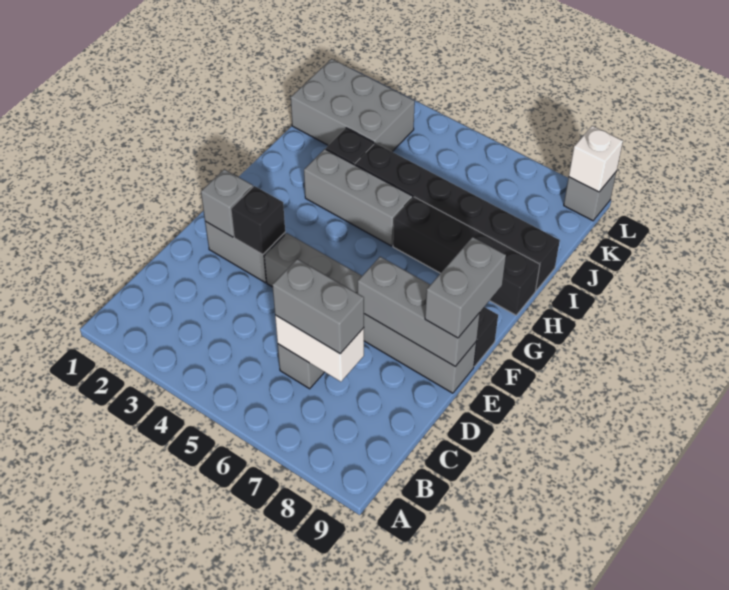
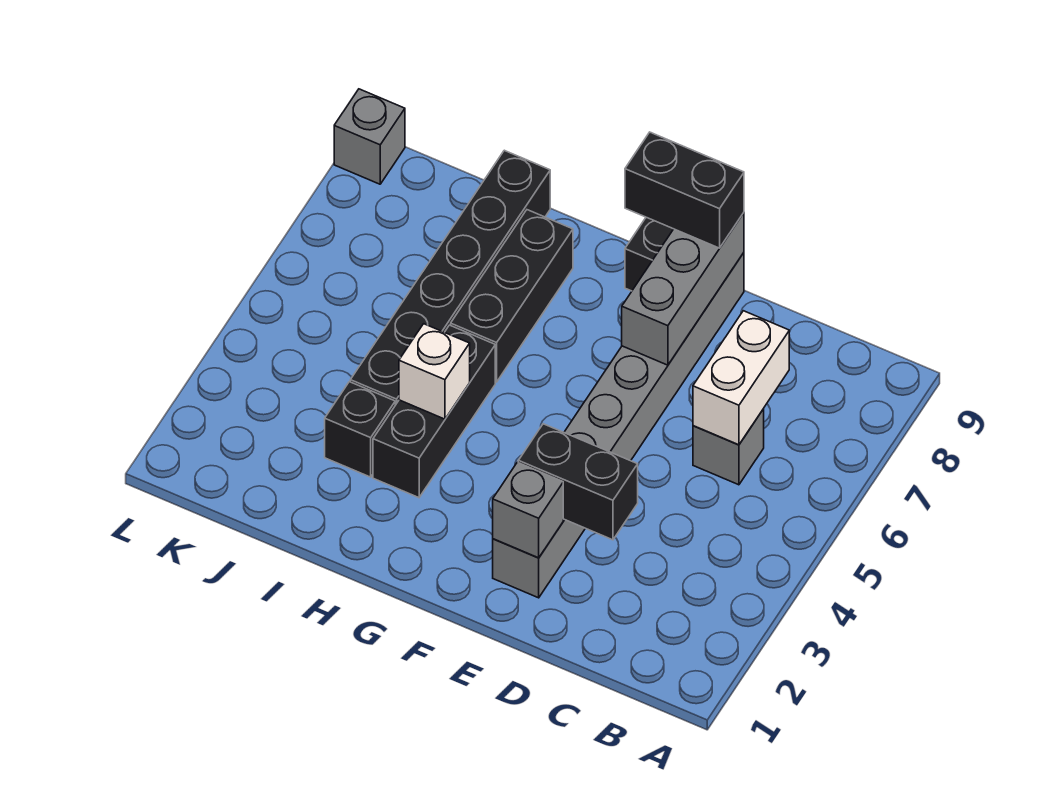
grey 1x2 brick [272,259,364,354] -> none
black 1x1 brick [231,186,285,254] -> black 1x2 brick [518,424,638,540]
grey 1x2 brick [425,237,506,338] -> black 1x2 brick [625,132,744,248]
grey 1x3 brick [304,149,413,246] -> black 1x3 brick [373,325,495,498]
black 1x4 brick [393,197,540,315] -> black 1x3 brick [451,210,573,382]
grey 2x3 brick [291,59,415,152] -> none
white 1x1 brick [569,126,623,192] -> white 1x1 brick moved to [399,324,470,419]

